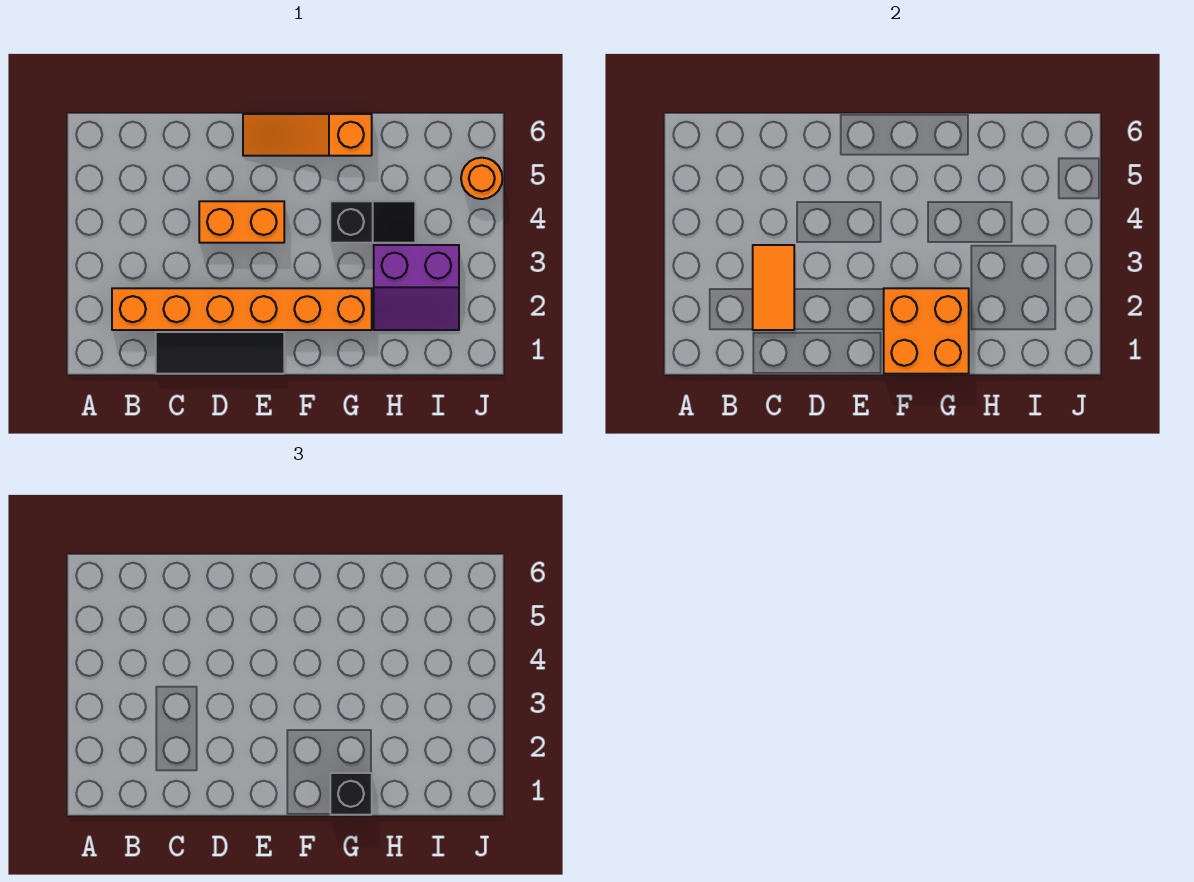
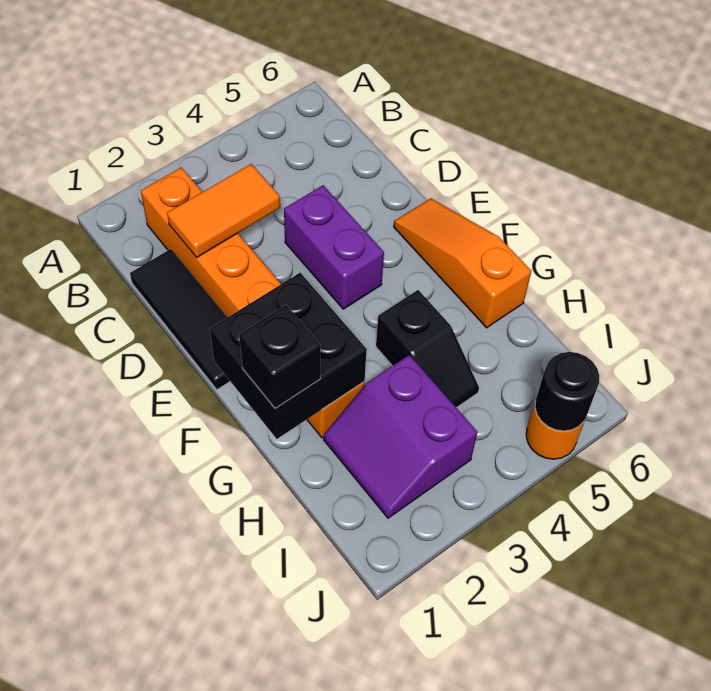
orange 1x2 brick [199,201,284,243] -> purple 1x2 brick [284,185,384,309]
orange 2x2 brick [884,288,969,374] -> black 2x2 brick [210,273,367,439]
none -> black 1x1 round brick [535,352,600,431]

